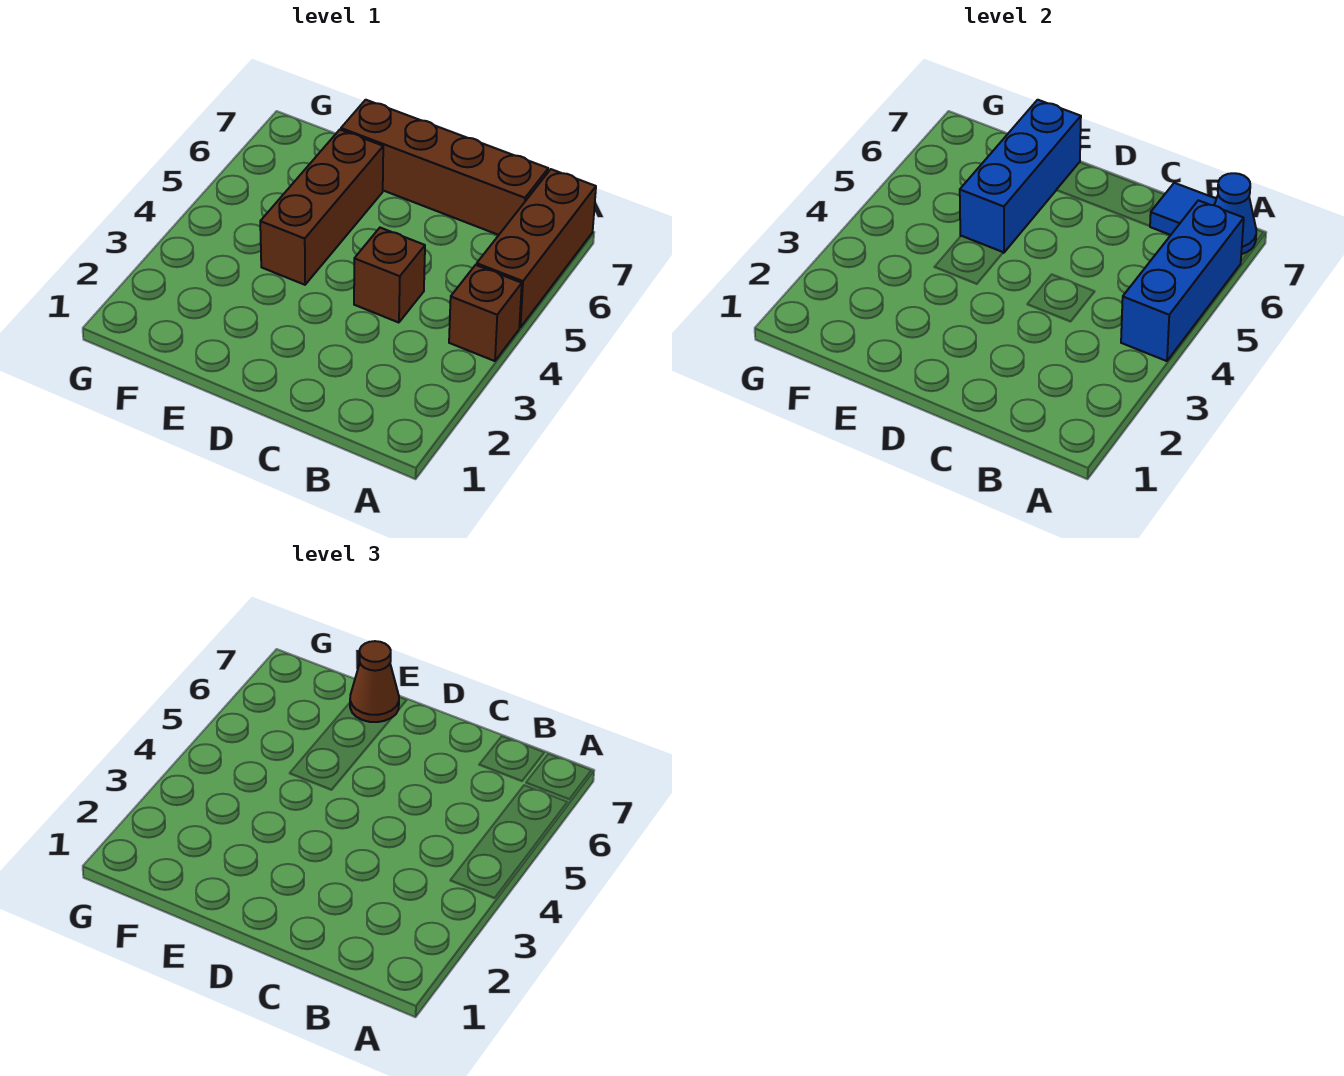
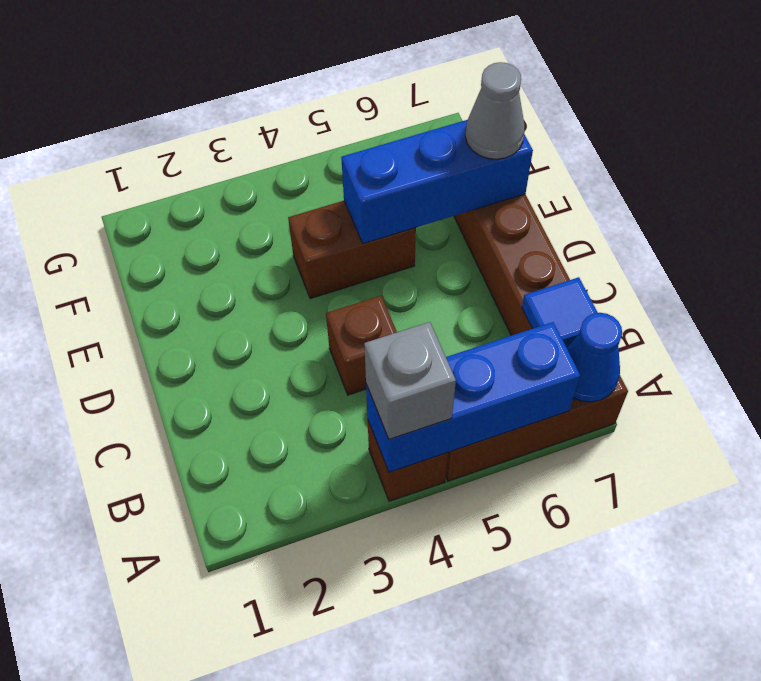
none -> grey 1x1 brick [364,322,456,439]
brown 1x3 brick [260,130,383,285] -> brown 1x2 brick [288,201,416,299]
brown 1x1 cone [350,641,399,722] -> grey 1x1 cone [465,62,525,159]

